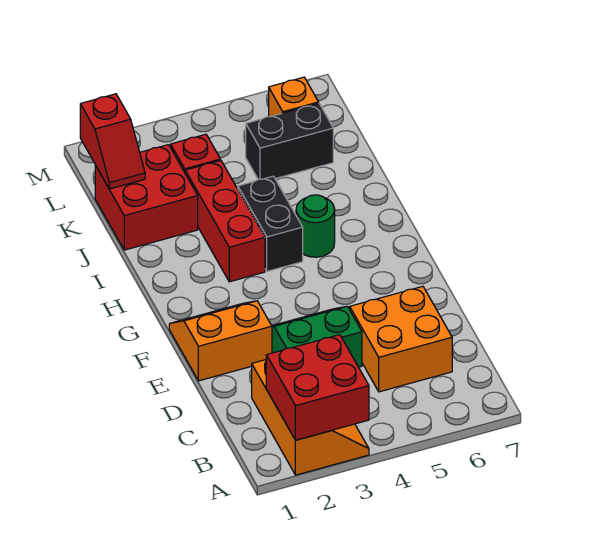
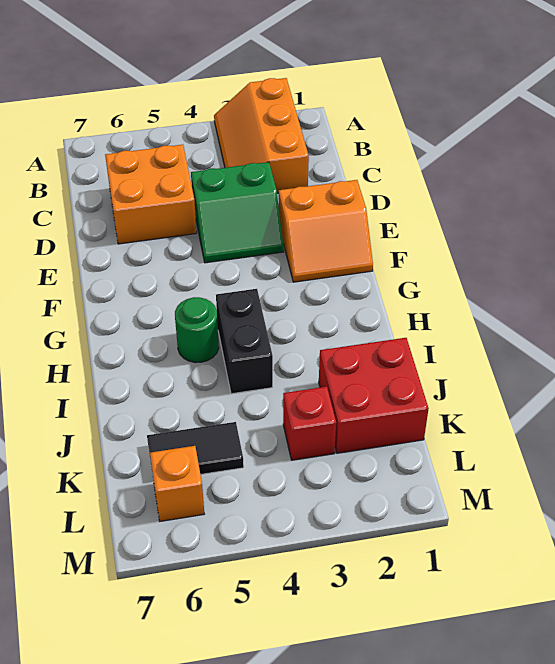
red 2x2 brick [266,335,369,440] -> none
red 1x3 brick [185,160,265,282] -> none
red 1x2 slope [80,94,145,189] -> none
black 1x2 brick [246,103,333,179] -> black 1x2 tile [147,422,244,474]

